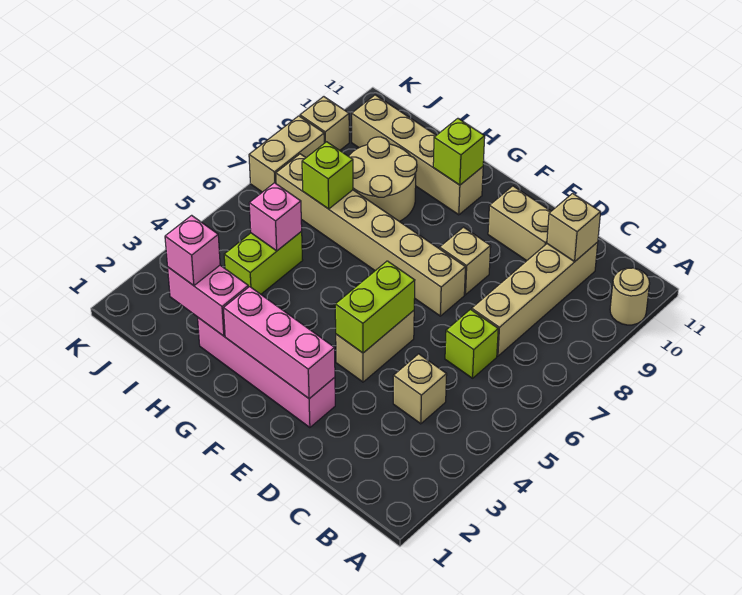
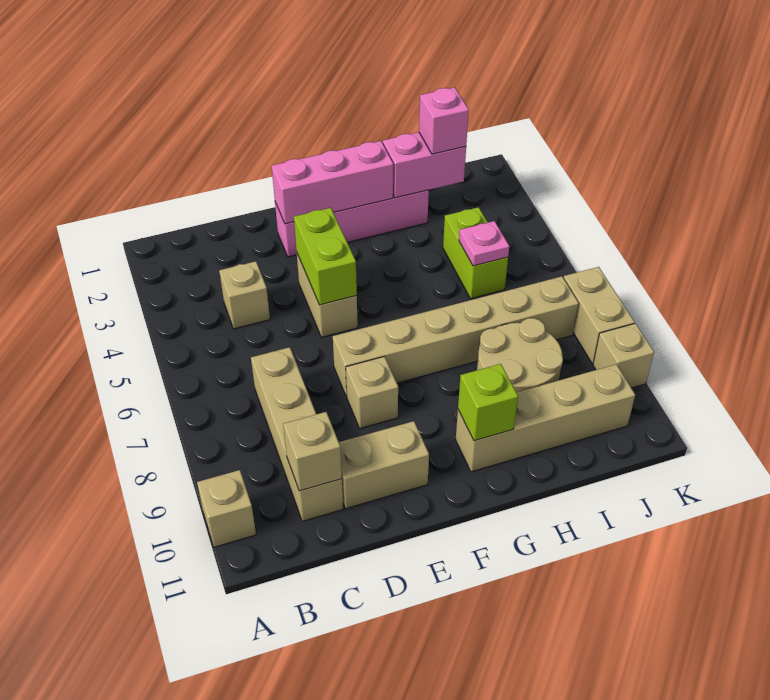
tan 1x1 round brick [610,268,650,325] -> tan 1x1 brick [197,470,256,547]
lime 1x1 brick [445,309,498,378] -> none
pink 1x1 brick [249,183,302,251] -> pink 1x1 plate [459,221,509,266]
lime 1x1 brick [302,142,353,209] -> none

